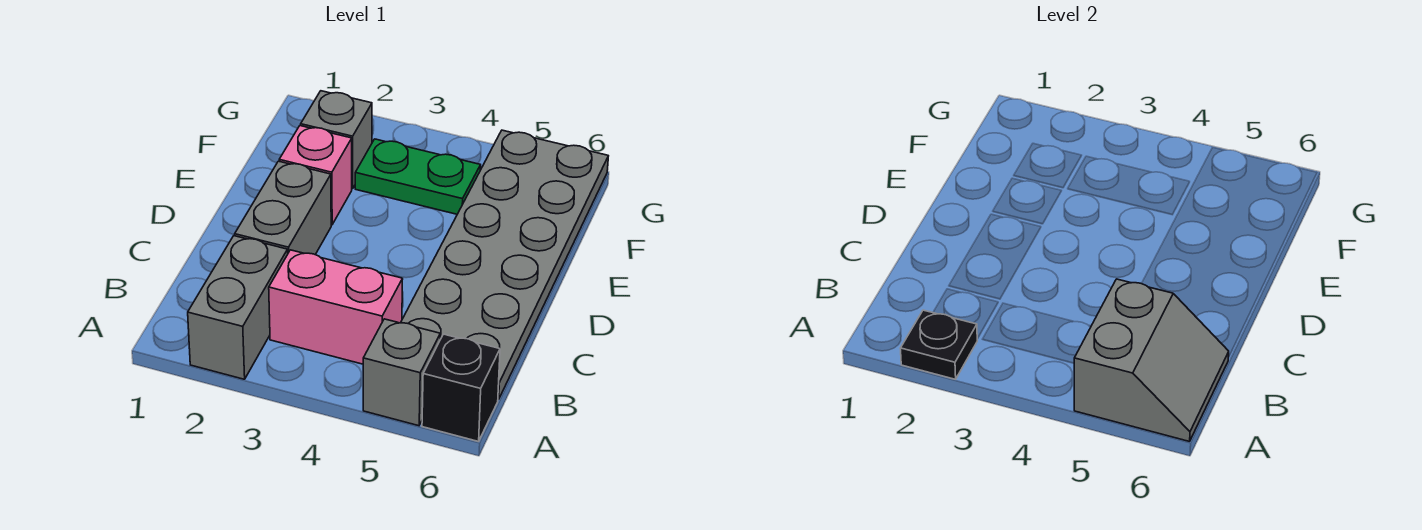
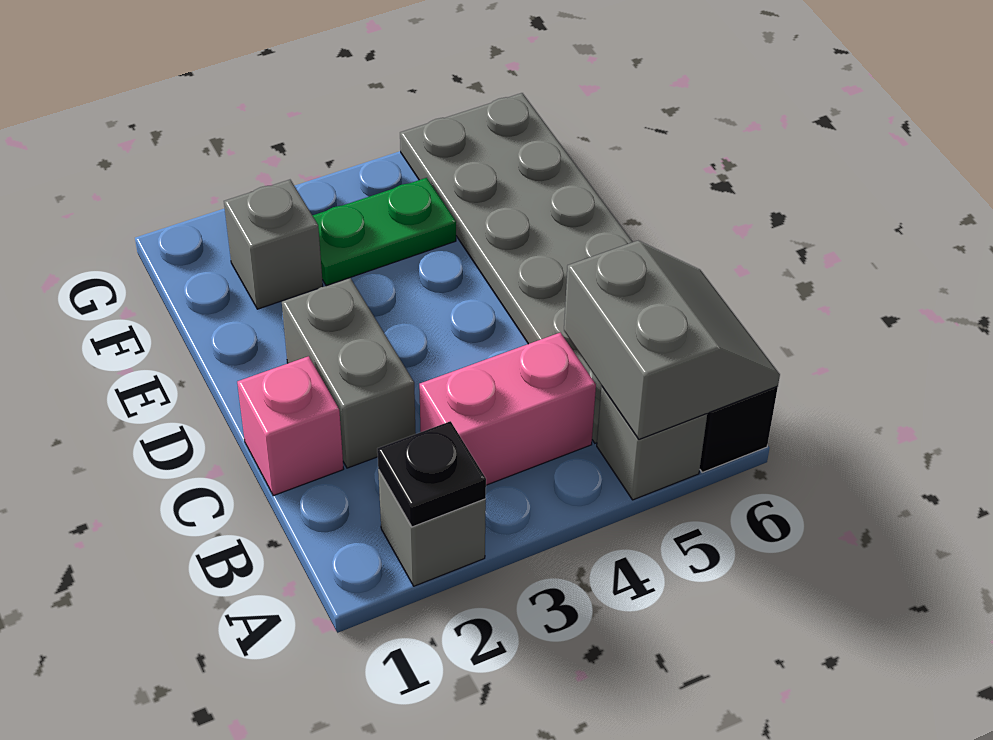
grey 1x2 brick [188,236,288,379] -> grey 1x1 brick [378,470,486,586]
pink 1x1 brick [279,126,352,225] -> pink 1x1 brick moved to [237,356,343,496]

